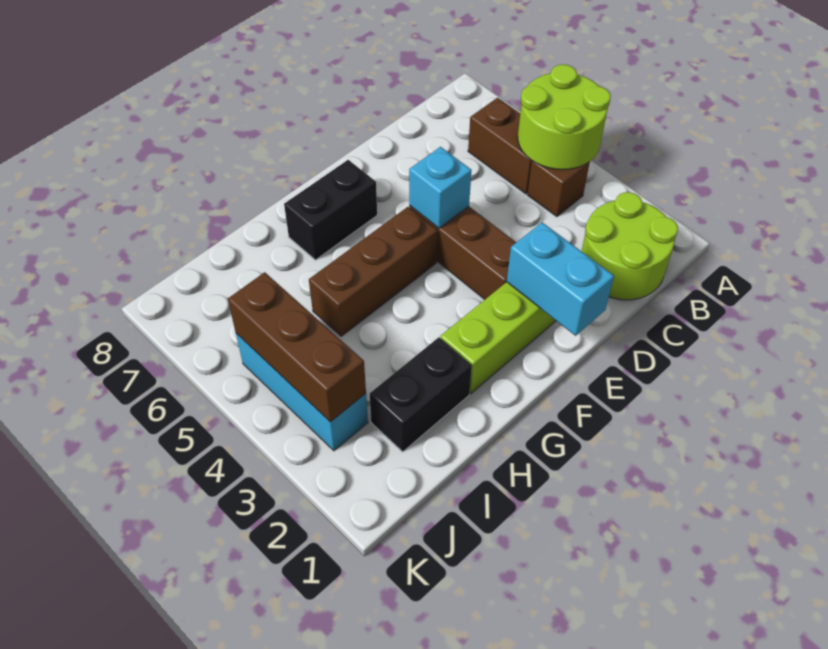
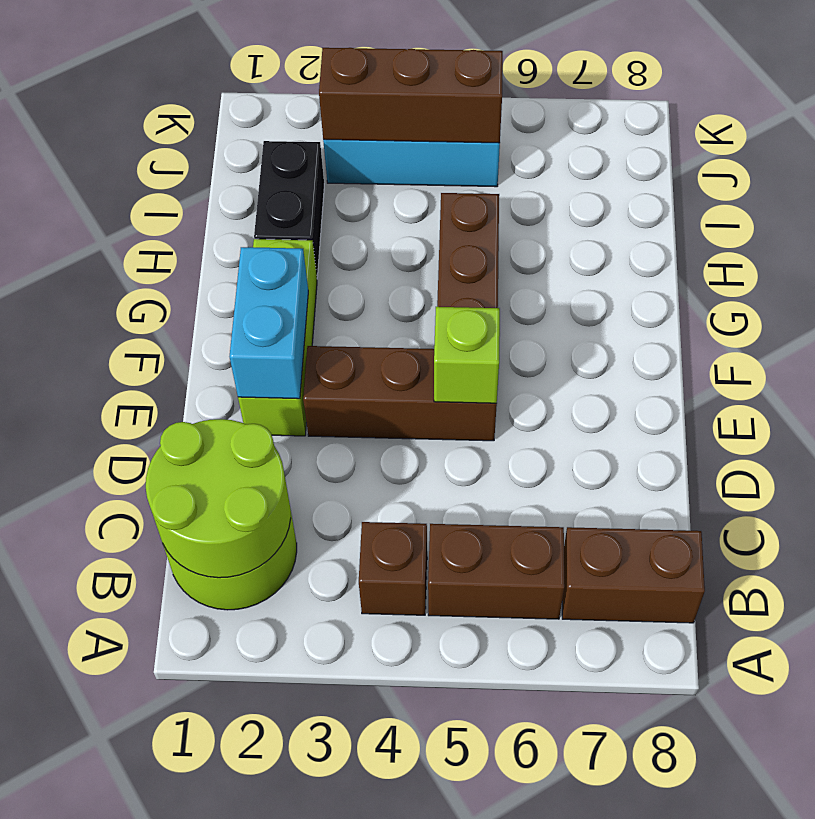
lime 2x2 round brick [518,64,611,170] -> lime 2x2 round brick moved to [146,419,291,578]
none -> brown 1x2 brick [562,527,705,623]
cyan 1x2 brick [507,222,614,336] -> cyan 1x2 brick turned to [230,247,308,399]
cyan 1x1 brick [409,147,472,228] -> lime 1x1 brick [434,307,500,403]
black 1x2 brick [284,160,377,260] -> none

